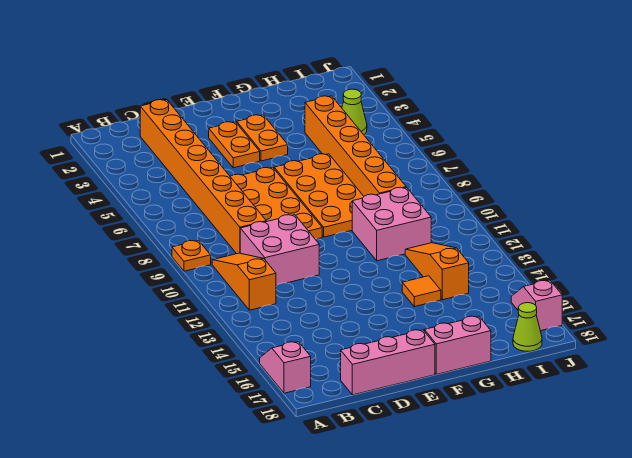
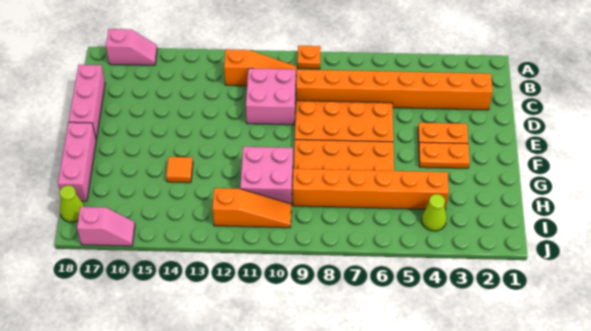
pink 1x2 brick [424,316,491,374] -> pink 1x3 brick [58,122,96,201]
orange 1x3 slope [405,243,469,300] -> orange 1x3 slope moved to [212,188,291,228]

